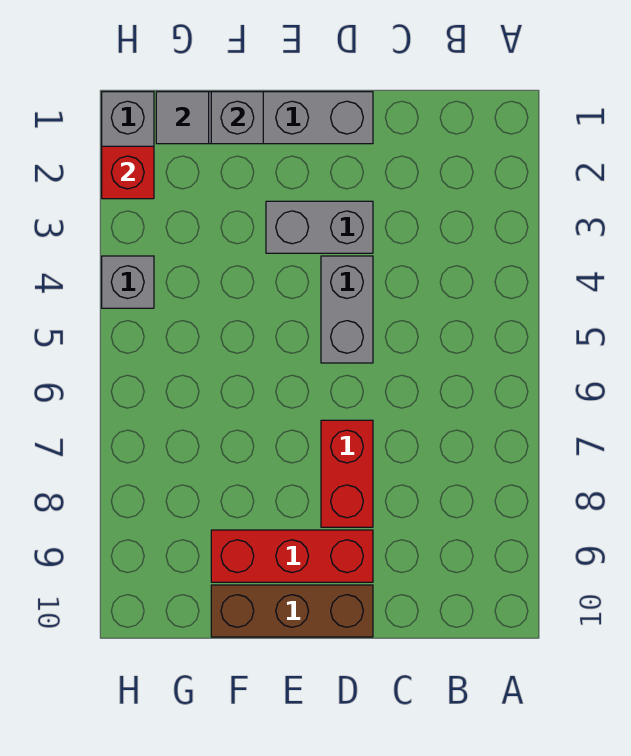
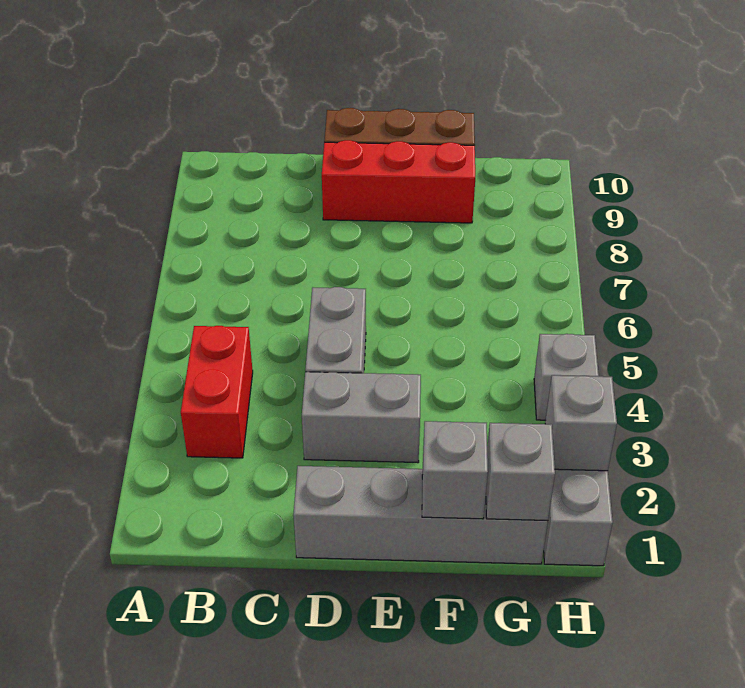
red 1x2 brick [321,420,373,527] -> red 1x2 brick moved to [181,326,253,458]
grey 1x1 tile [156,92,209,144] -> grey 1x1 brick [486,423,555,521]
red 1x1 brick [102,146,154,199] -> grey 1x1 brick [545,375,617,471]

